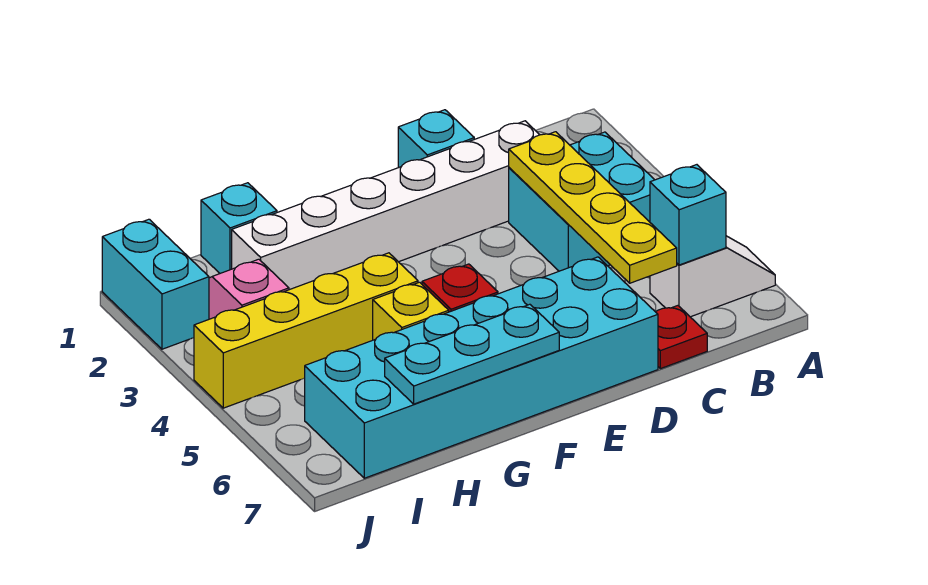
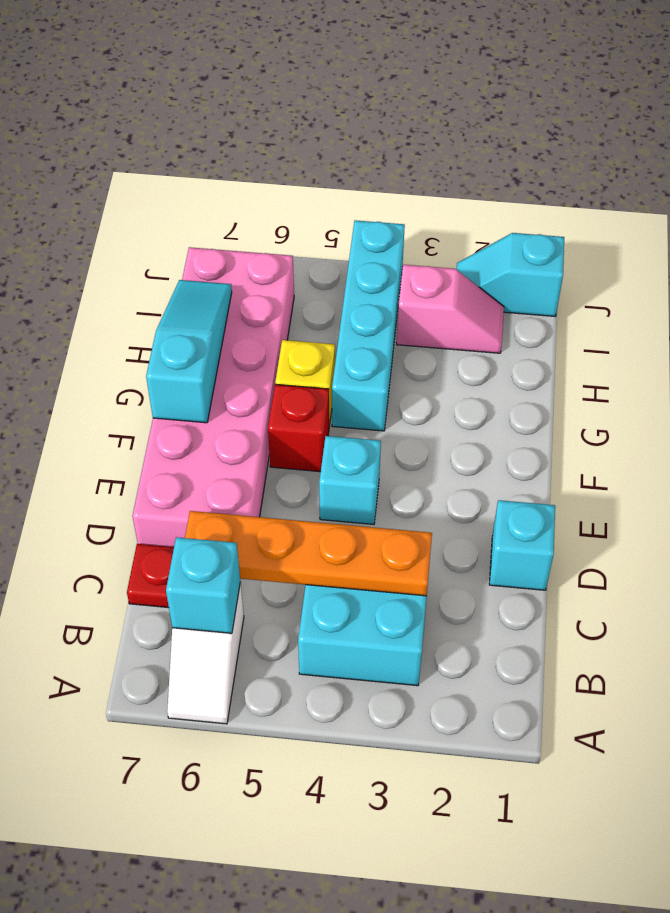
white 1x6 brick [232,121,539,290] -> none
yellow 1x4 plate [509,132,677,283] -> orange 1x4 plate [185,511,432,596]
cyan 2x6 brick [305,257,658,478] -> pink 2x6 brick [132,247,294,547]
cyan 1x3 plate [385,304,559,404] -> cyan 1x3 slope [146,280,232,423]
yellow 1x4 brick [194,253,418,408] -> cyan 1x4 brick [332,220,405,431]
cyan 1x1 brick [201,183,277,273] -> cyan 1x1 brick moved to [319,436,381,524]
cyan 1x2 brick [102,219,209,349] -> cyan 1x2 slope [457,233,564,317]

